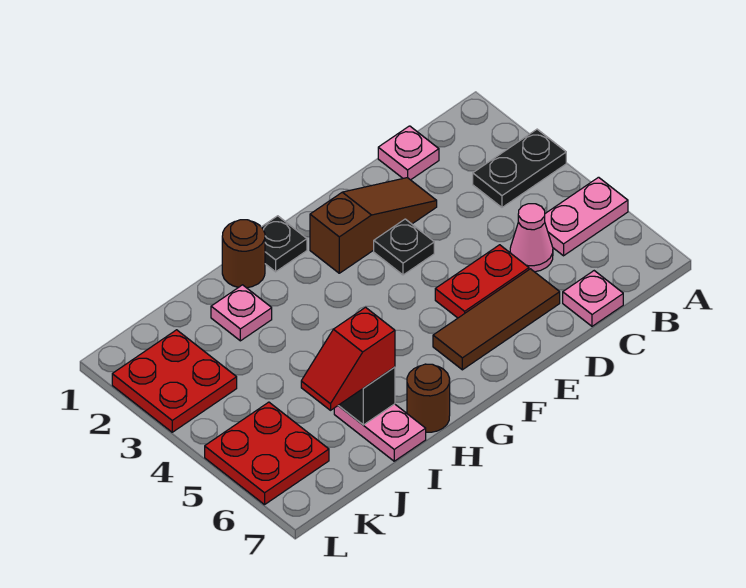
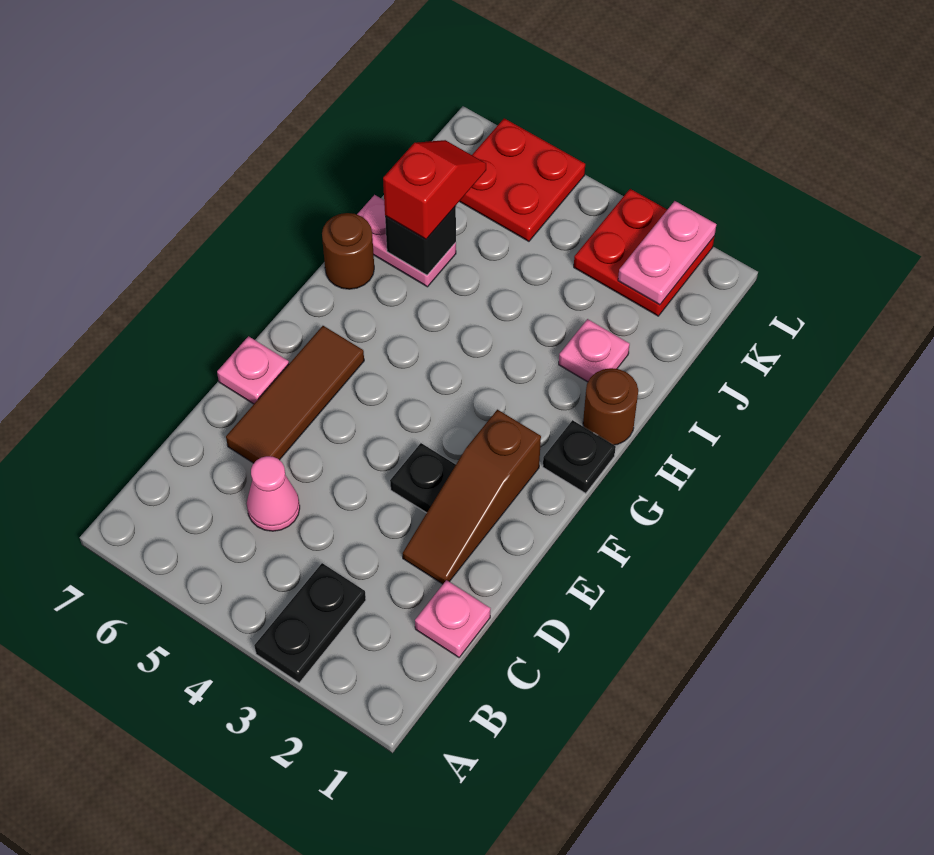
pink 1x2 plate [545,177,628,256] -> pink 1x2 plate moved to [618,201,716,305]
pink 1x1 plate [563,271,623,326] -> pink 1x1 plate moved to [217,336,289,404]
red 1x2 plate [435,245,529,318] -> none

